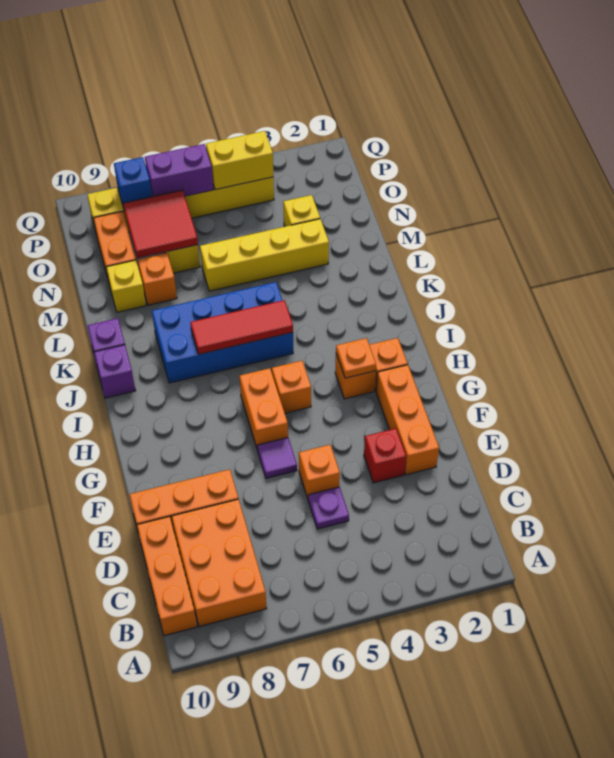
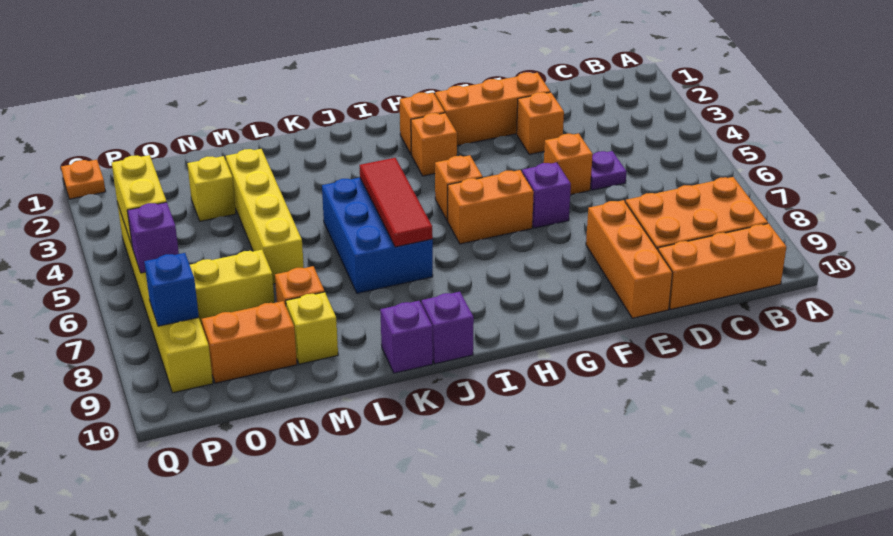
red 1x1 brick [364,428,406,483] -> orange 1x1 brick [517,92,564,154]
purple 1x1 tile [257,438,297,478] -> purple 1x1 brick [522,162,571,228]
orange 1x1 plate [336,338,376,378] -> orange 1x1 plate moved to [61,160,106,199]
blue 2x4 brick [152,282,293,383] -> blue 2x3 brick [322,178,433,293]
red 2x2 tile [123,190,198,258] -> none
purple 1x2 brick [145,144,214,196] -> purple 1x1 brick [127,202,179,273]

